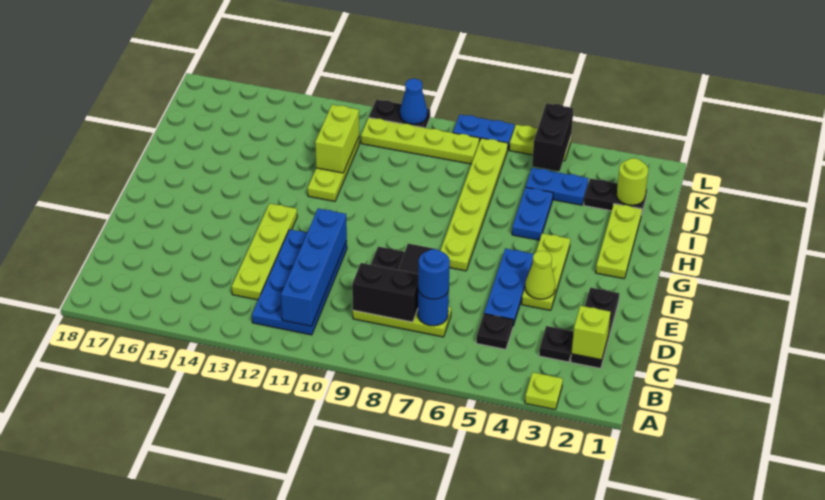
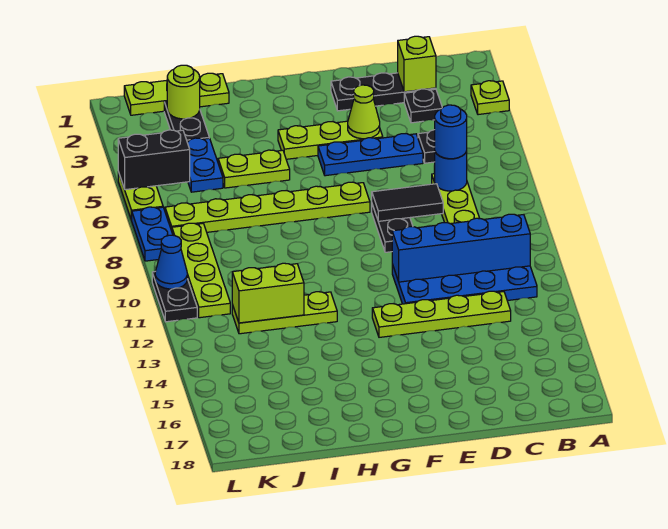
black 1x2 brick [352,263,418,322] -> none
lime 1x3 plate [596,204,642,279] -> lime 1x3 plate moved to [124,73,229,115]
blue 1x2 plate [512,187,553,240] -> lime 1x2 plate [218,150,290,188]

